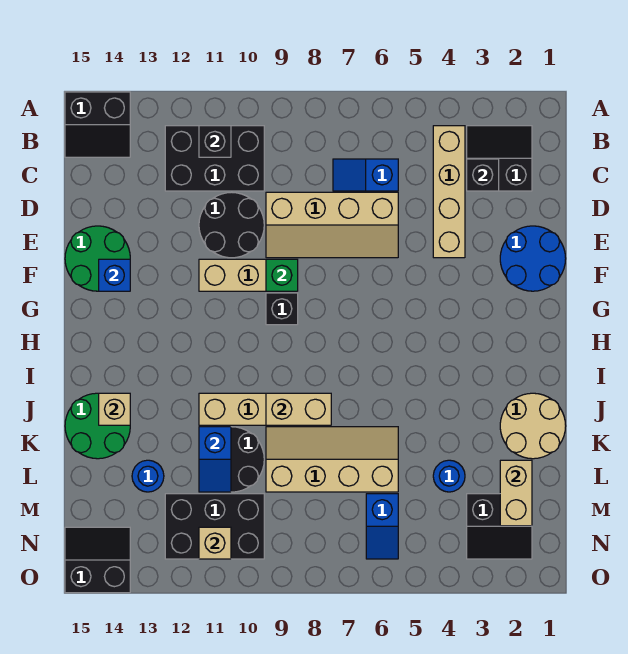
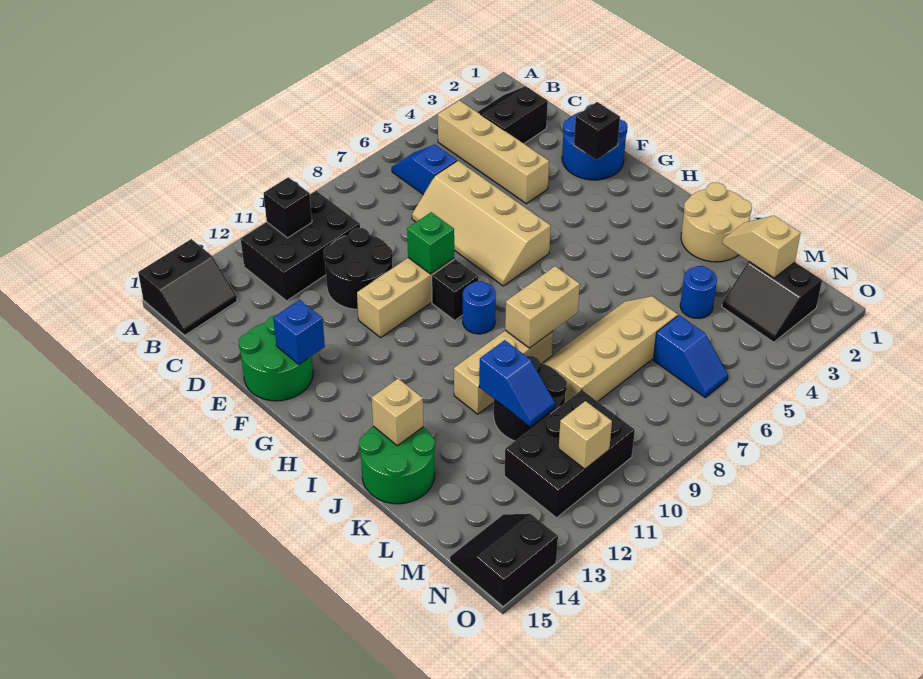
black 1x1 brick [467,159,499,191] -> black 1x1 brick moved to [574,102,620,160]
blue 1x2 slope [333,159,398,191] -> blue 1x2 slope turned to [392,145,457,195]
tan 2x4 slope [266,192,398,258] -> tan 2x4 slope turned to [412,161,551,286]
tan 1x2 brick [500,460,532,526] -> tan 1x2 slope [722,216,801,278]
blue 1x1 round brick [132,460,164,492] -> blue 1x1 round brick moved to [463,281,496,334]
black 2x2 slope [467,494,532,559] -> black 2x2 slope turned to [722,262,822,342]

